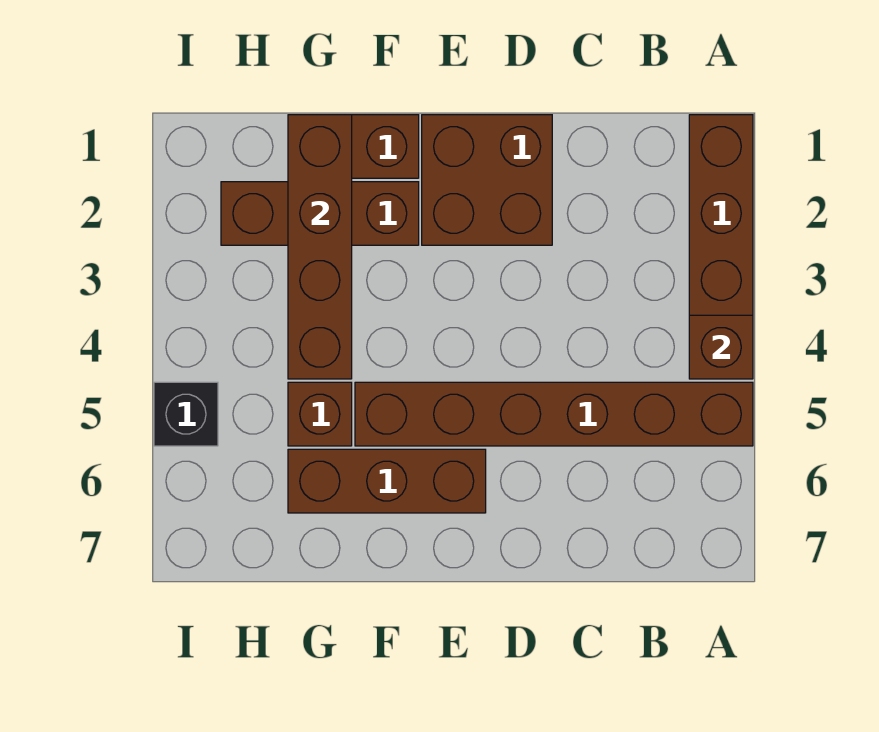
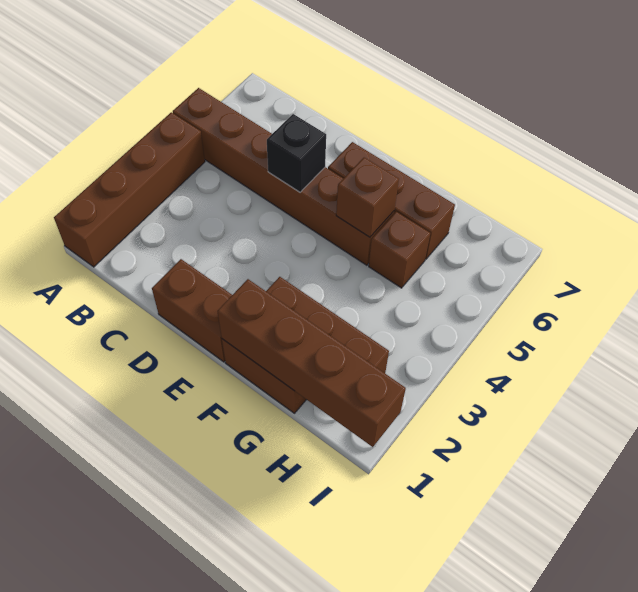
brown 1x1 brick [689,315,753,379] -> brown 1x1 brick moved to [336,158,399,237]
brown 2x2 brick [422,115,552,245] -> brown 1x2 brick [152,259,232,362]
brown 1x4 brick [288,115,352,379] -> brown 1x4 brick turned to [217,279,406,447]
black 1x1 brick [154,382,218,446] -> black 1x1 brick moved to [267,114,326,192]

